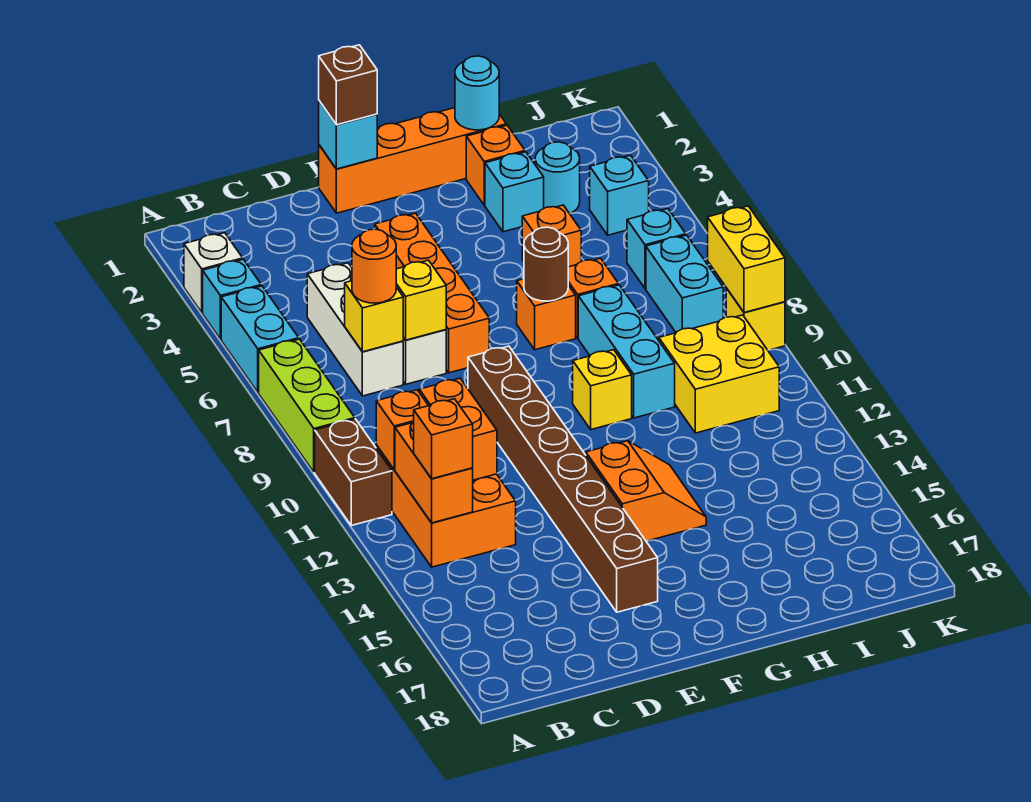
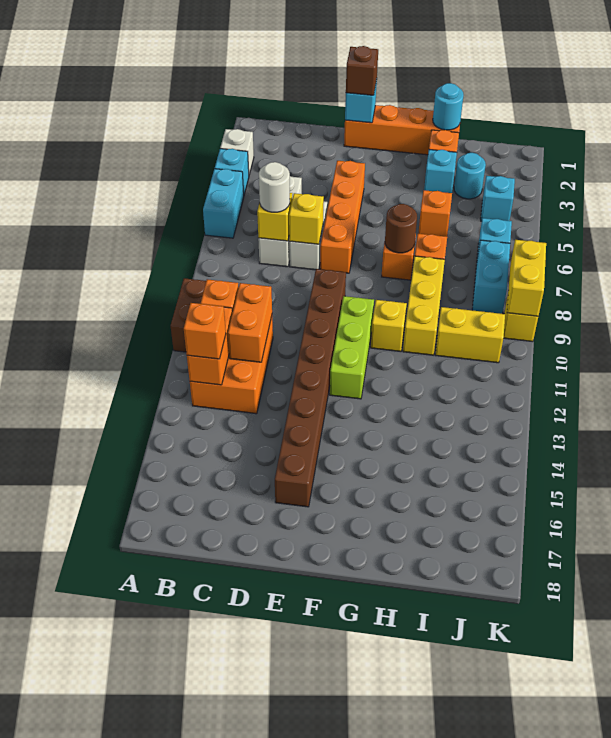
lime 1x3 brick [259,339,355,472] -> lime 1x3 brick moved to [330,296,374,399]
orange 1x1 round brick [352,229,396,303] -> white 1x1 round brick [259,162,290,212]
orange 2x2 slope [586,441,706,541] -> none
cyan 1x3 brick [578,285,675,418] -> yellow 1x3 brick [403,256,445,355]
yellow 2x2 brick [659,315,779,433] -> yellow 1x2 brick [435,307,505,363]

